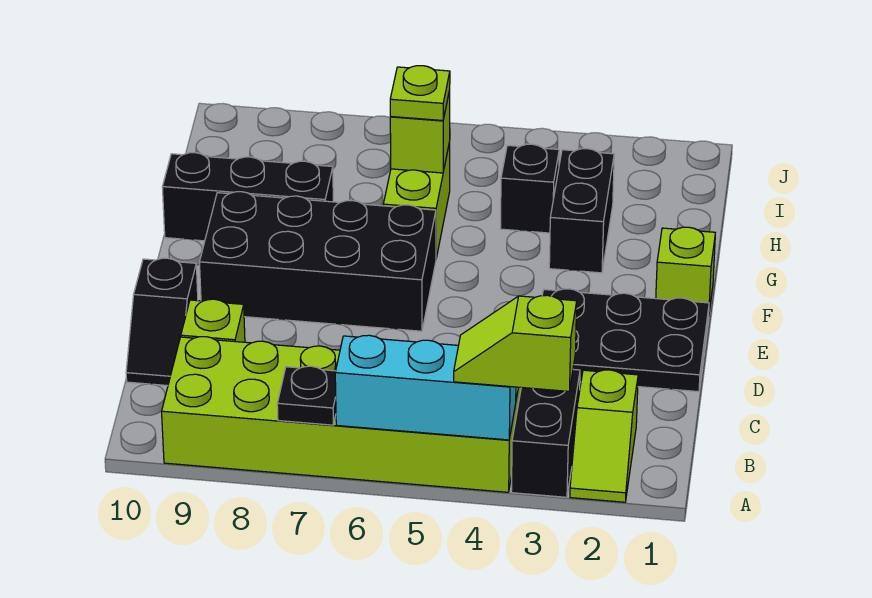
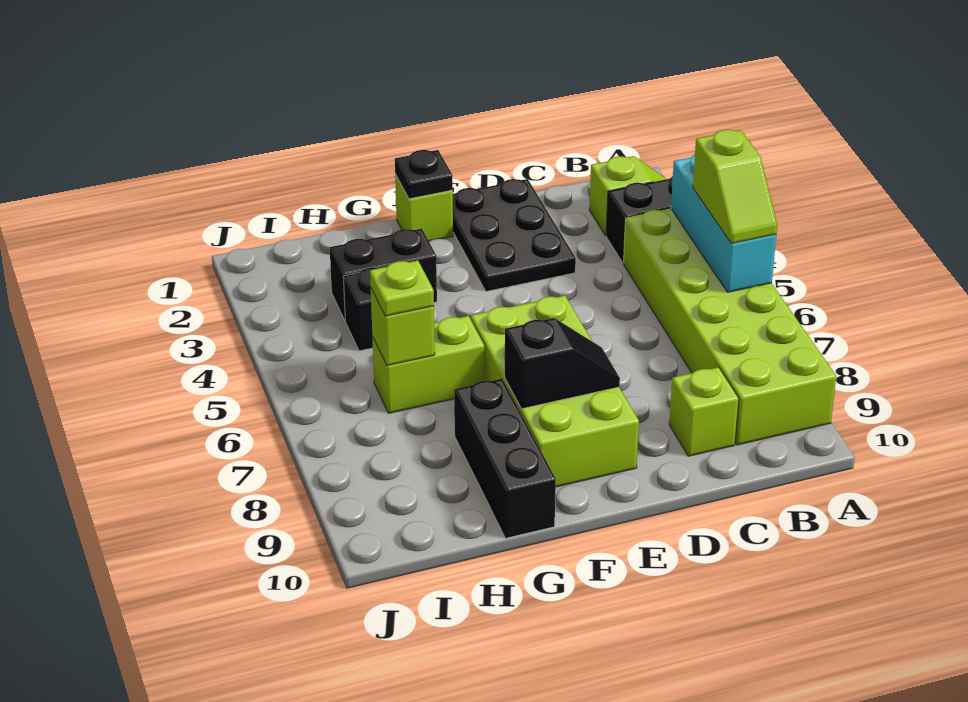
lime 1x2 slope [454,295,577,391] -> lime 1x2 slope moved to [693,130,777,244]
black 1x1 plate [277,366,336,425] -> black 1x1 plate moved to [395,150,453,199]
black 1x2 slope [126,258,198,386] -> black 1x2 slope moved to [505,318,620,409]
black 2x4 brick [200,192,436,331] -> lime 2x4 brick [471,296,639,487]

